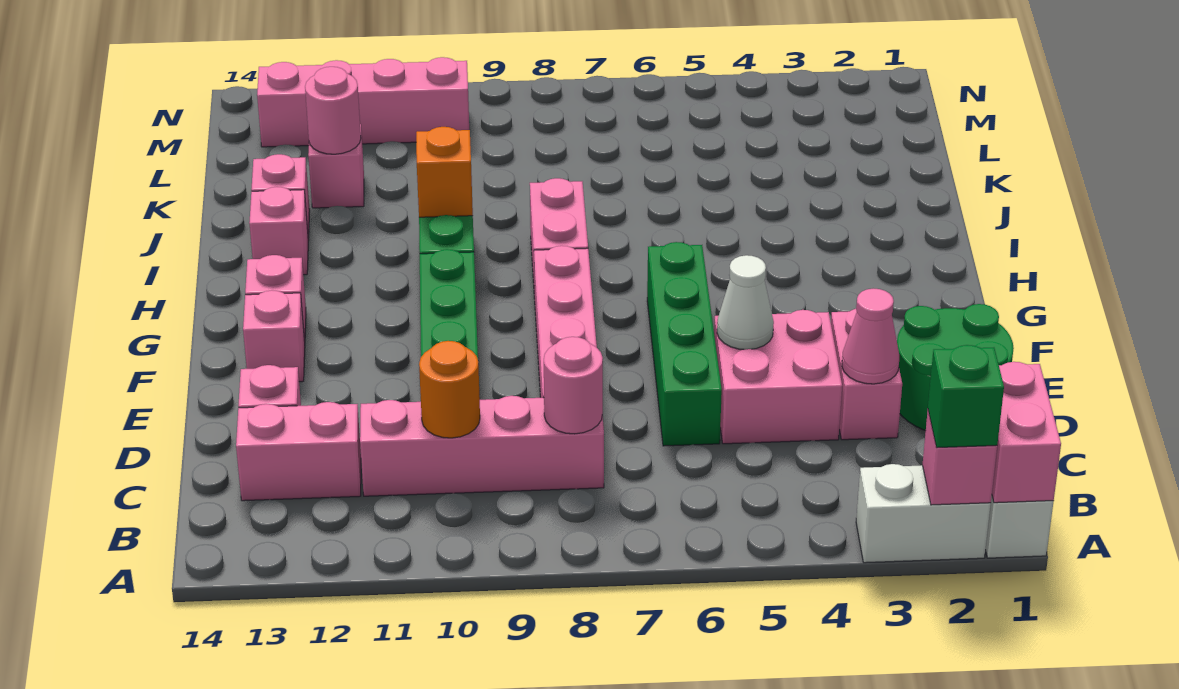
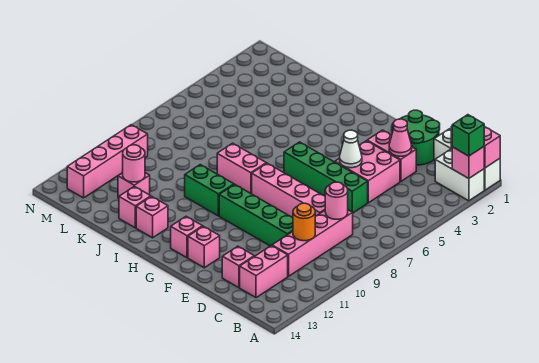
white 1x2 brick [856,464,991,563] -> white 1x2 brick turned to [435,149,484,201]
orange 1x1 brick [416,127,473,217] -> none

